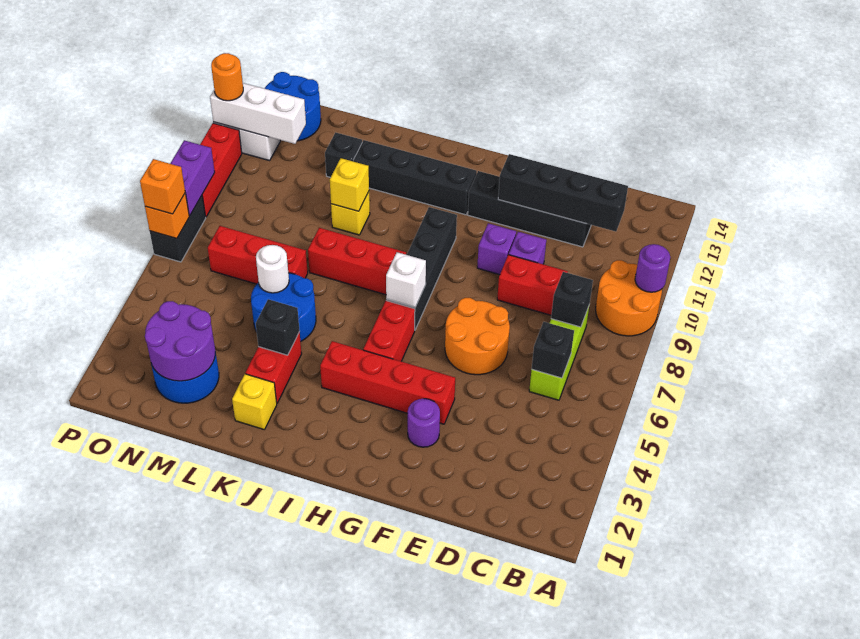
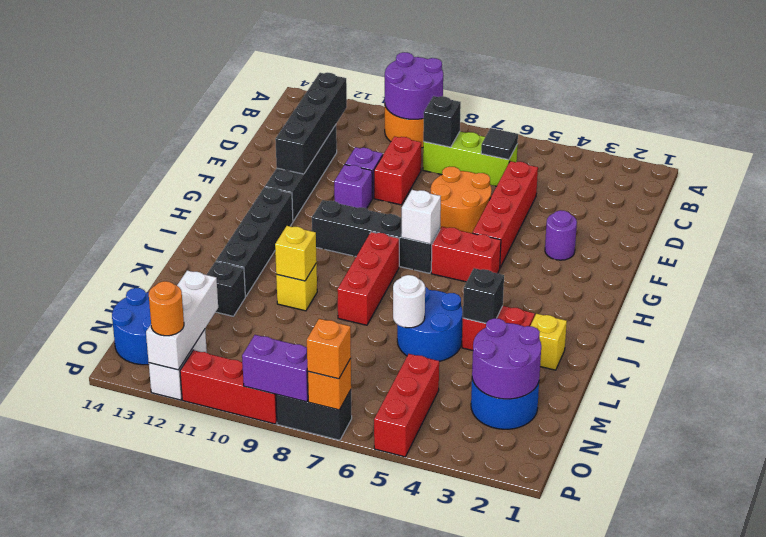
purple 1x1 round brick [635,244,670,292] -> purple 2x2 round brick [385,52,443,119]
black 1x1 brick [532,322,574,378] -> black 1x1 tile [481,128,518,160]
red 1x4 brick [320,341,455,424] -> red 1x4 brick moved to [472,161,538,267]
red 1x3 brick [208,226,308,284] -> red 1x3 brick moved to [374,354,439,457]

